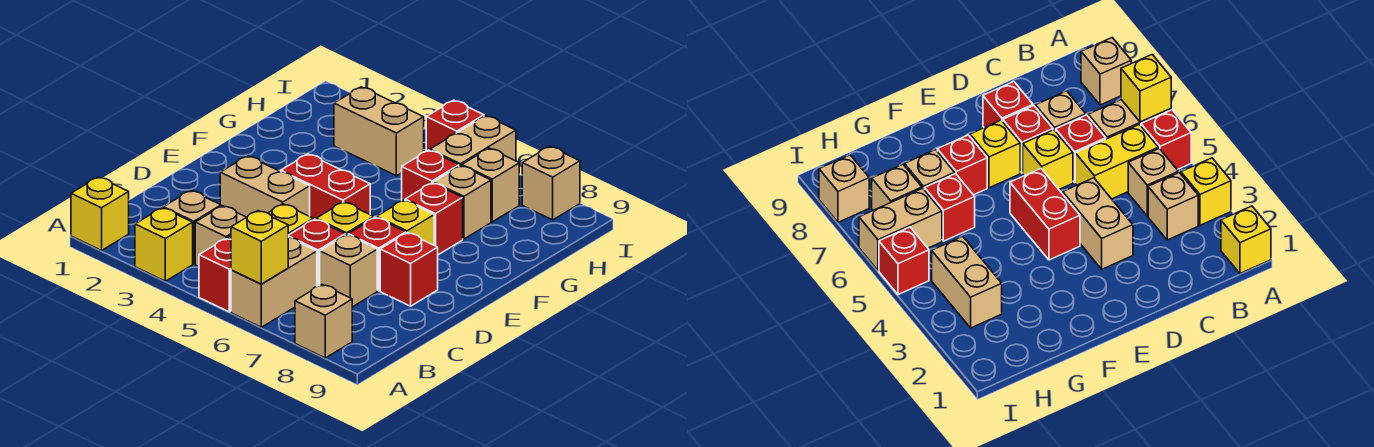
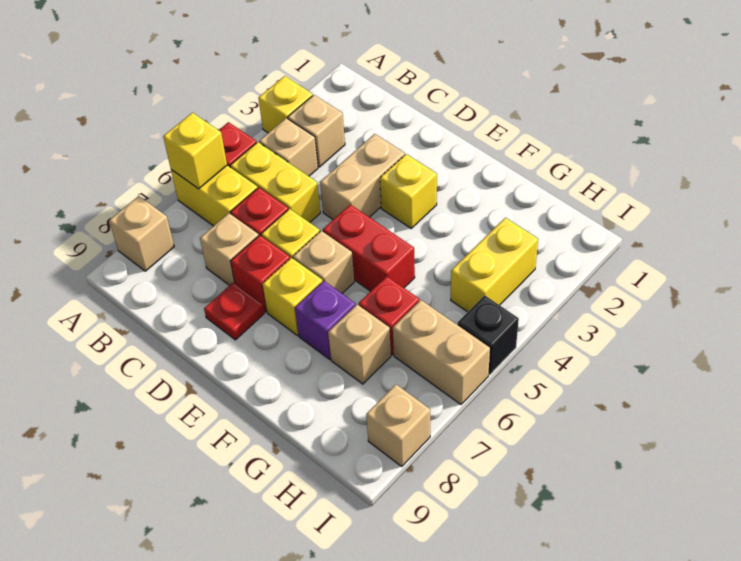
yellow 1x1 brick [71,177,129,251] -> yellow 1x1 brick moved to [380,154,437,228]
tan 1x2 brick [231,237,317,327] -> yellow 1x2 brick [171,166,258,226]
red 1x1 brick [380,233,438,306] -> red 1x1 plate [204,282,264,340]
red 1x2 brick [281,154,370,220] -> red 1x2 brick turned to [323,205,415,291]
red 1x1 brick [405,183,463,255] -> purple 1x1 brick [295,281,356,359]
tan 1x2 brick [334,87,424,176] -> yellow 1x2 brick [451,218,538,312]
tan 1x1 brick [462,148,519,222] -> tan 1x1 brick moved to [293,231,354,293]
red 1x1 brick [426,100,484,151] -> black 1x1 brick [457,295,519,375]

